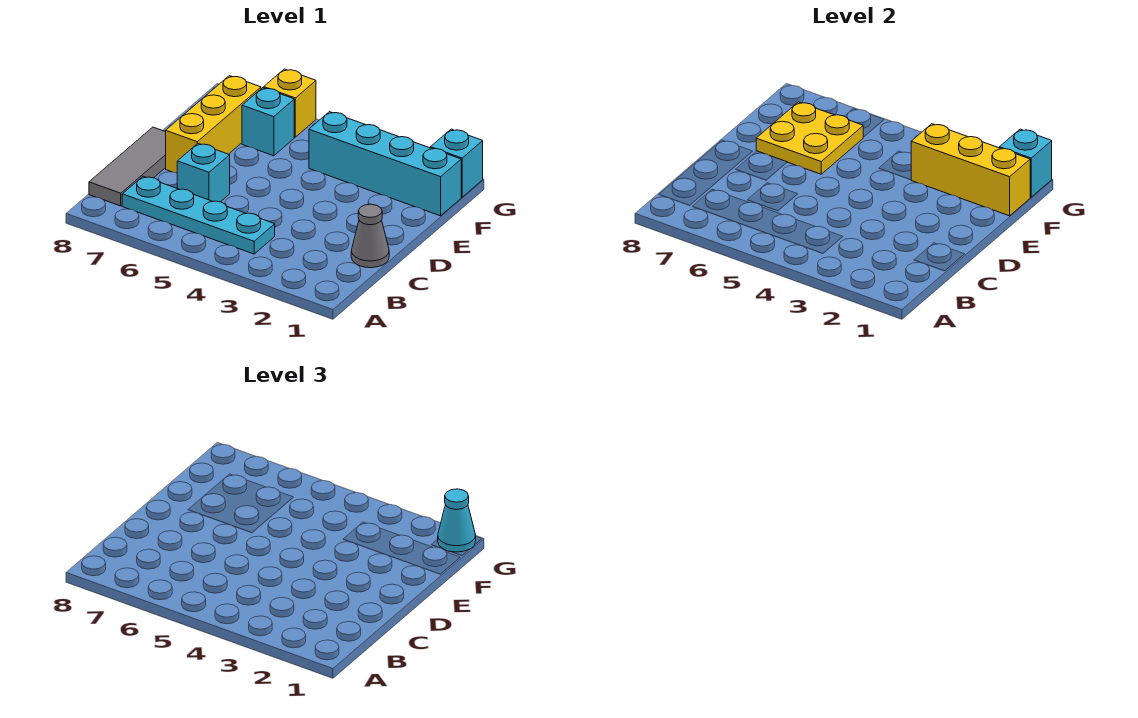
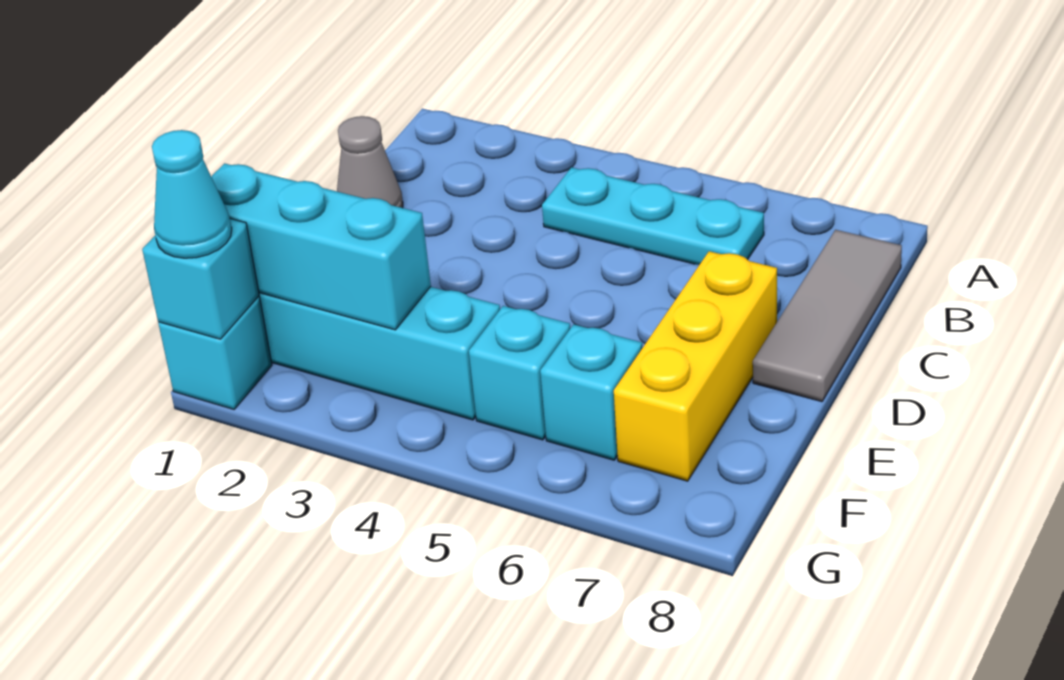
cyan 1x4 plate [122,176,275,254] -> cyan 1x3 plate [542,167,764,265]
cyan 1x1 brick [177,143,230,202] -> cyan 1x1 brick moved to [469,306,570,440]
yellow 2x2 plate [756,102,864,174] -> none
yellow 1x3 brick [911,124,1030,216] -> cyan 1x3 brick [212,163,431,330]
yellow 1x1 brick [264,69,316,137] -> none

